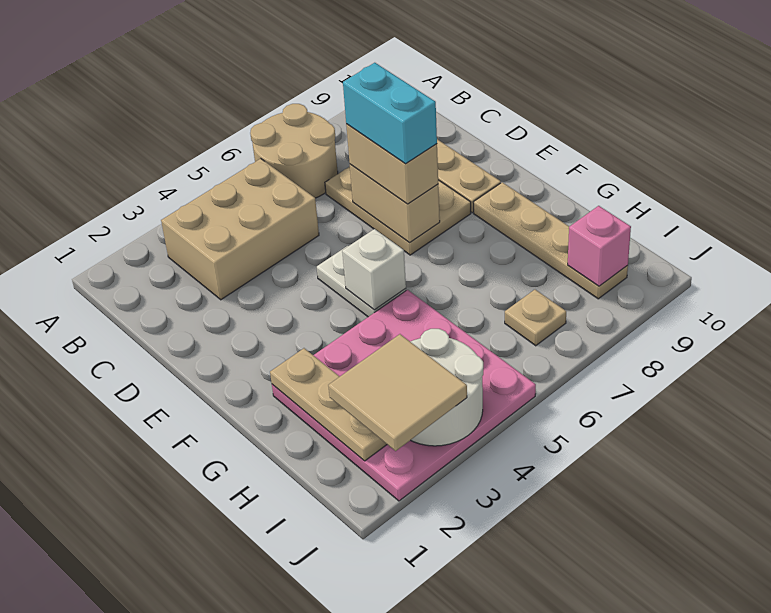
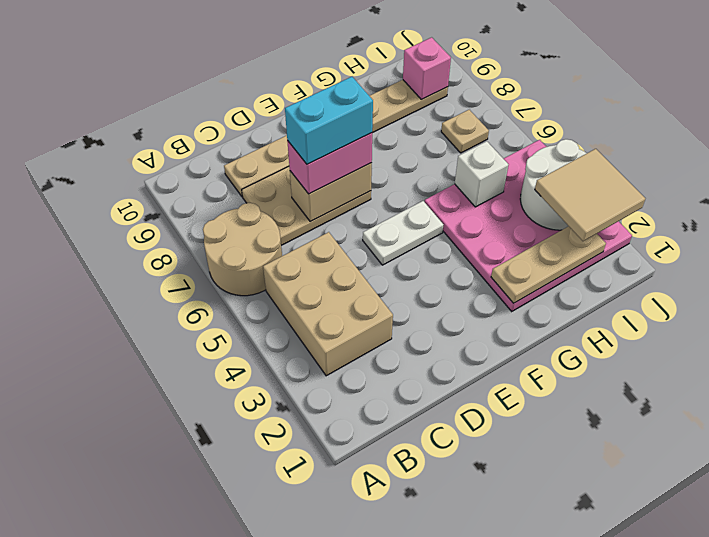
tan 1x2 brick [346,124,438,204] -> pink 1x2 brick [287,133,372,194]
white 1x1 brick [342,229,406,310] -> white 1x1 brick moved to [455,141,508,207]

